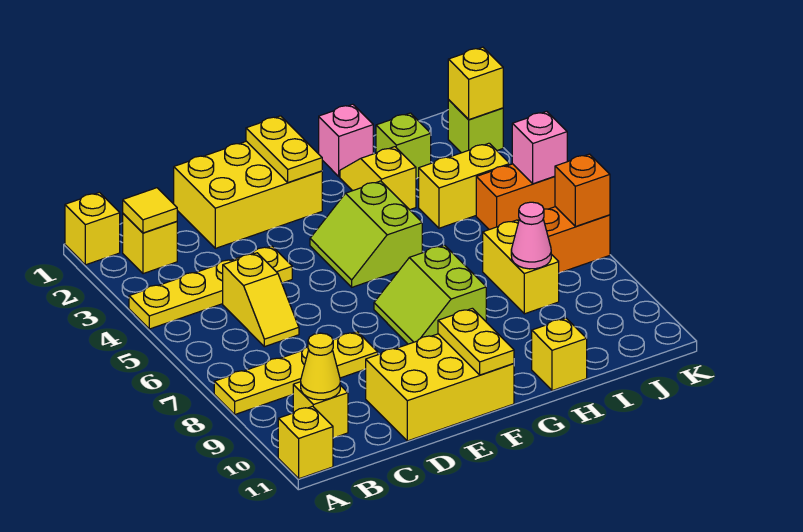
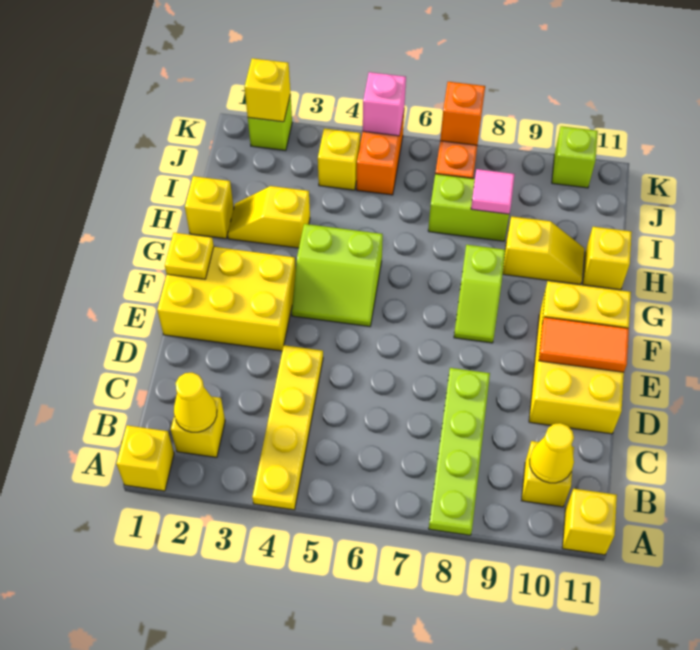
yellow 1x4 plate [214,332,378,414] -> lime 1x4 plate [429,368,490,535]
yellow 1x1 tile [123,188,177,233] -> yellow 1x1 cone [174,373,217,432]
yellow 1x2 slope [223,253,299,347] -> yellow 1x2 slope moved to [503,216,584,284]
yellow 2x3 brick [174,141,322,248] -> yellow 2x3 brick turned to [157,247,296,351]
none -> orange 1x2 tile [539,317,629,372]
yellow 1x2 plate [246,116,322,182] -> yellow 1x1 plate [165,233,214,279]
lime 2x2 slope [374,245,486,344] -> lime 1x2 slope [454,245,505,343]
pink 1x1 brick [319,104,373,177] -> yellow 1x1 brick [185,176,234,239]
lime 1x1 brick [376,113,431,179] -> lime 1x1 brick moved to [552,126,598,188]
yellow 1x2 brick [419,143,510,228] -> yellow 1x1 brick [318,129,361,190]
yellow 1x2 brick [483,220,559,314] -> lime 1x2 brick [428,174,509,241]
pink 1x1 cone [511,202,551,269] -> pink 1x1 tile [471,169,515,214]

